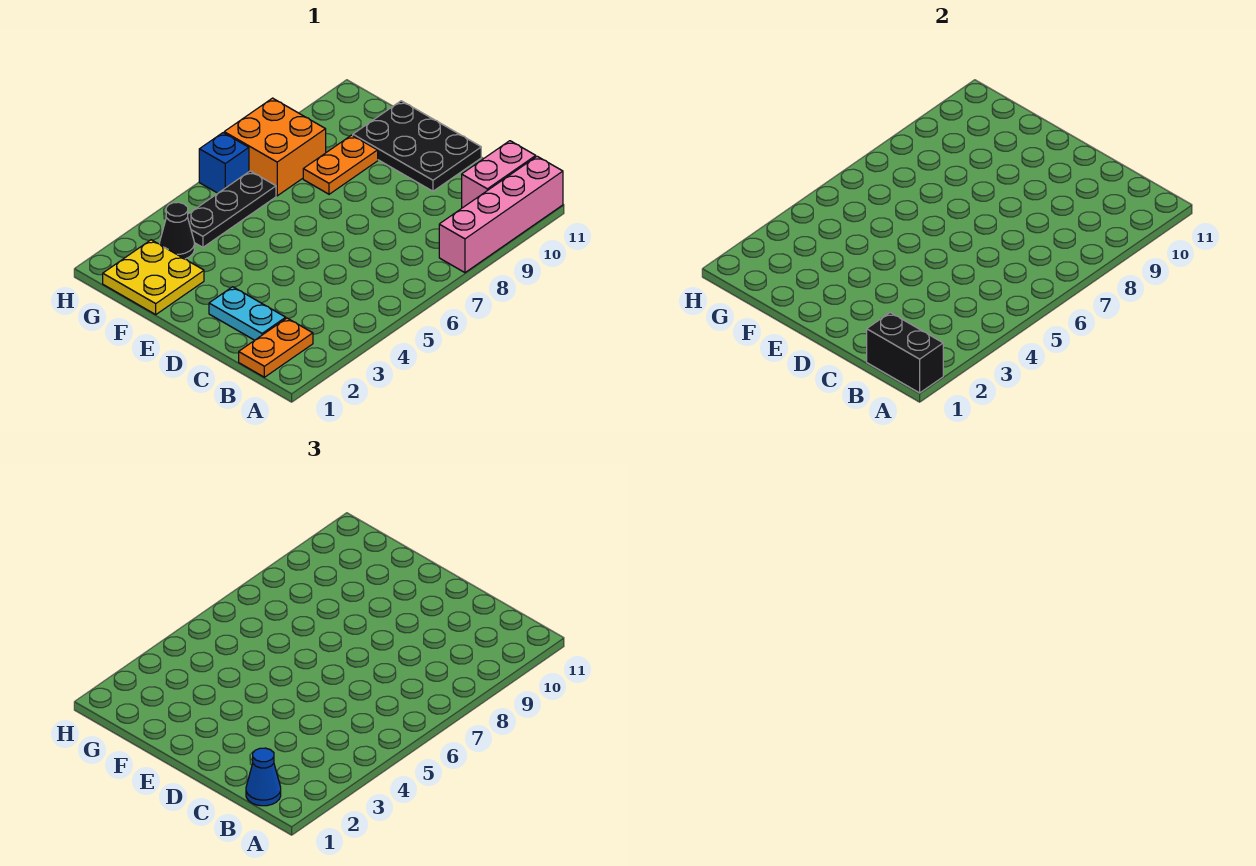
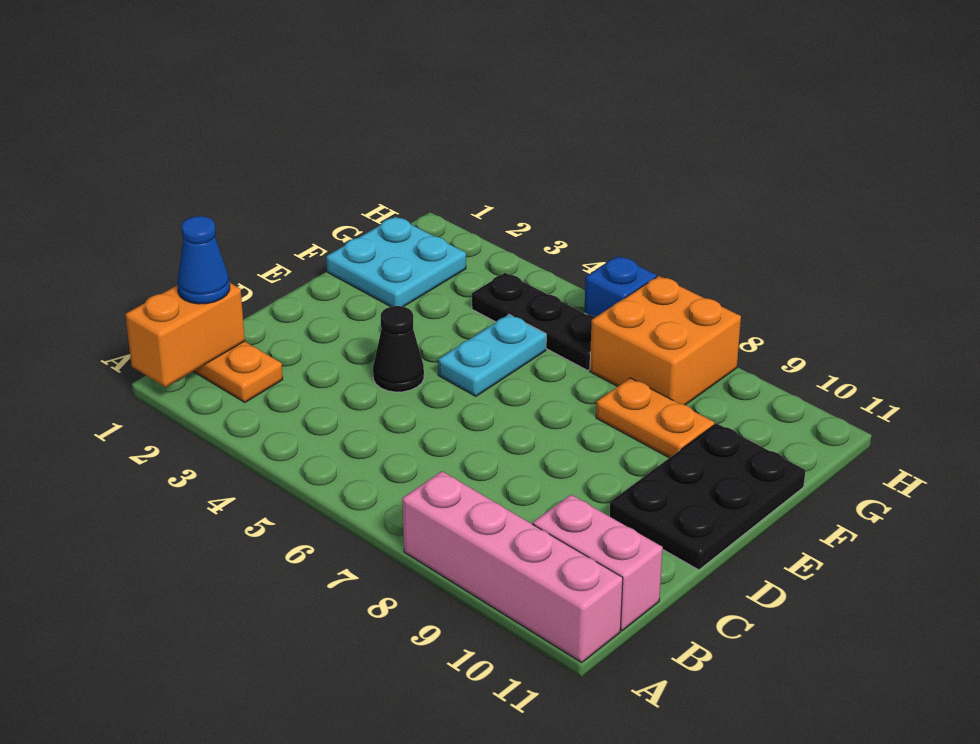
black 1x2 brick [867,313,943,393] -> orange 1x2 brick [125,282,245,387]
cyan 1x2 plate [209,287,286,340] -> cyan 1x2 plate moved to [438,314,546,396]
yellow 2x2 plate [103,240,204,314] -> cyan 2x2 plate [326,217,466,307]
black 1x1 cone [160,202,194,259] -> black 1x1 cone moved to [373,306,424,392]

